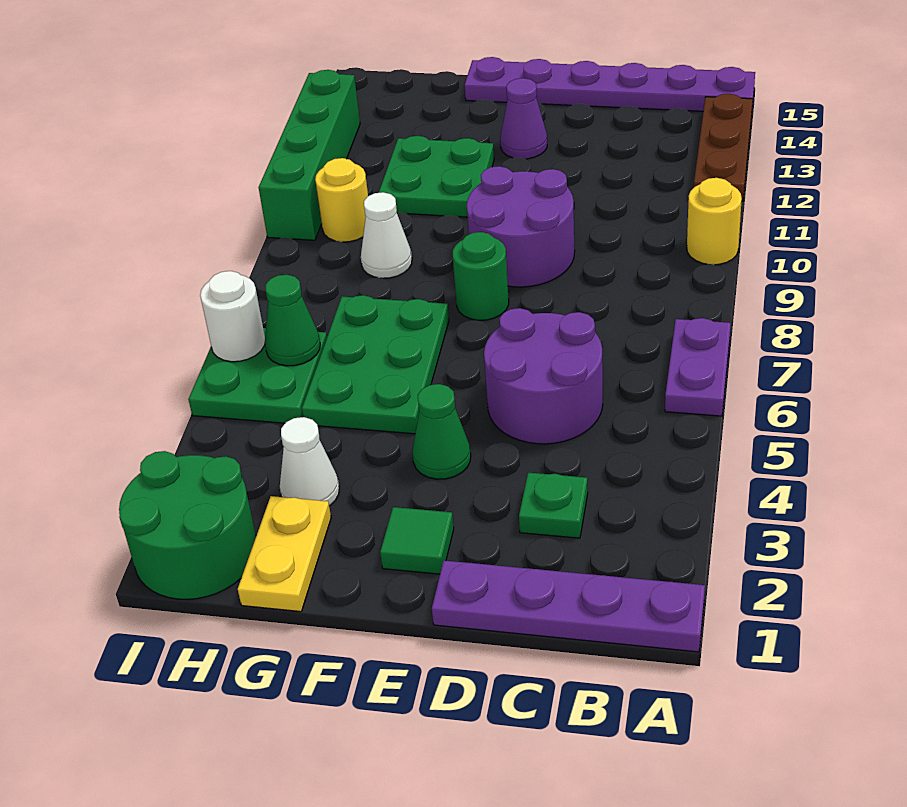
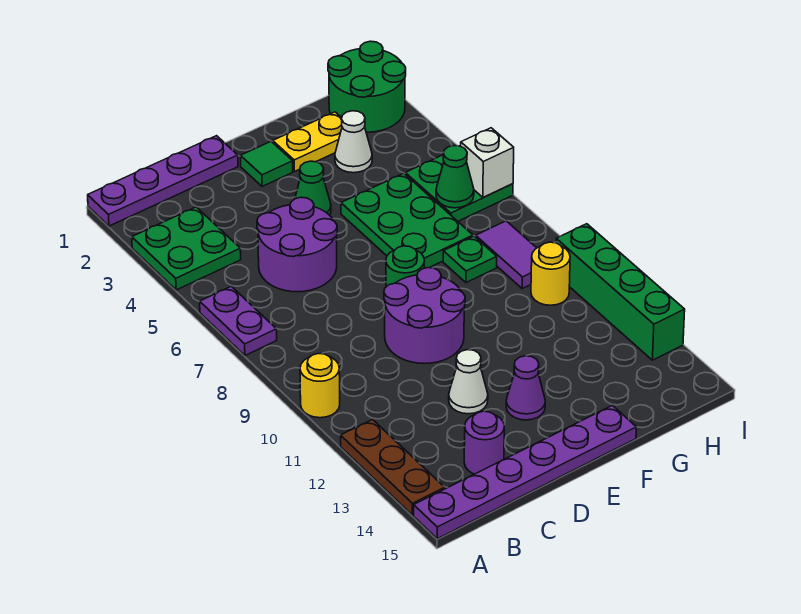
green 1x1 plate [519,473,588,538] -> green 1x1 plate moved to [443,236,497,283]
none -> purple 1x1 round brick [464,411,504,474]
green 2x2 plate [379,136,494,217] -> green 2x2 plate moved to [132,207,241,290]
yellow 1x2 plate [238,496,331,612] -> yellow 1x2 plate turned to [273,112,342,172]
white 1x1 cone [361,192,412,278] -> white 1x1 cone moved to [449,350,488,414]
none -> purple 1x2 tile [476,221,536,289]
white 1x1 round brick [200,271,265,362] -> white 1x1 brick [461,128,514,198]

